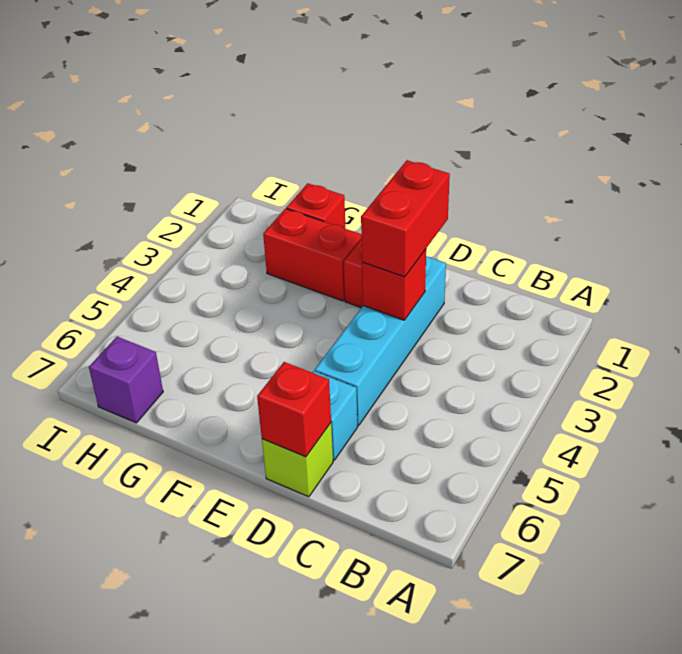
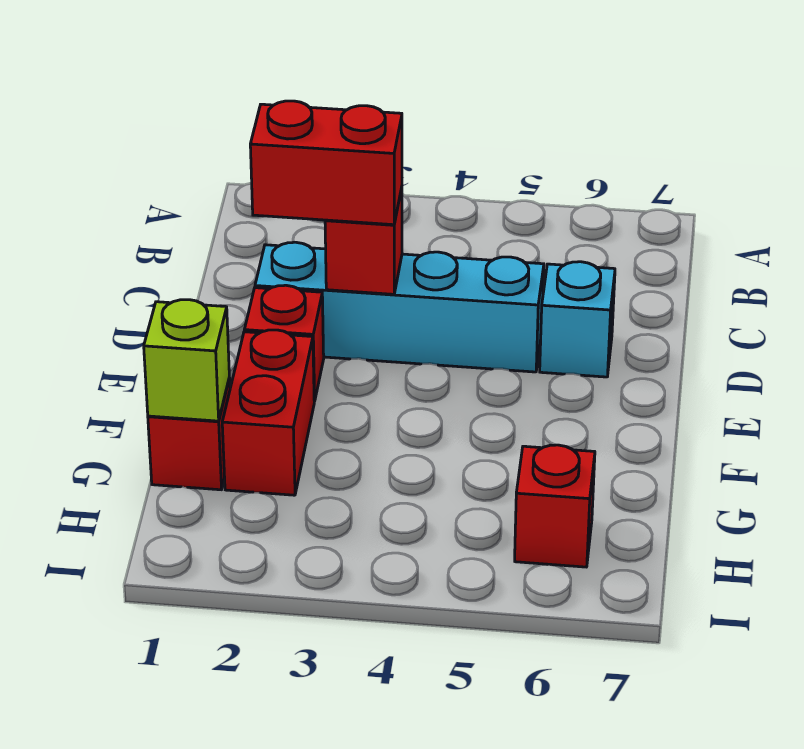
lime 1x1 brick [262,423,333,497] -> lime 1x1 brick moved to [144,300,229,421]
red 1x1 brick [257,362,331,457] -> red 1x1 brick moved to [515,445,595,567]
purple 1x1 brick [89,337,163,423] -> none

